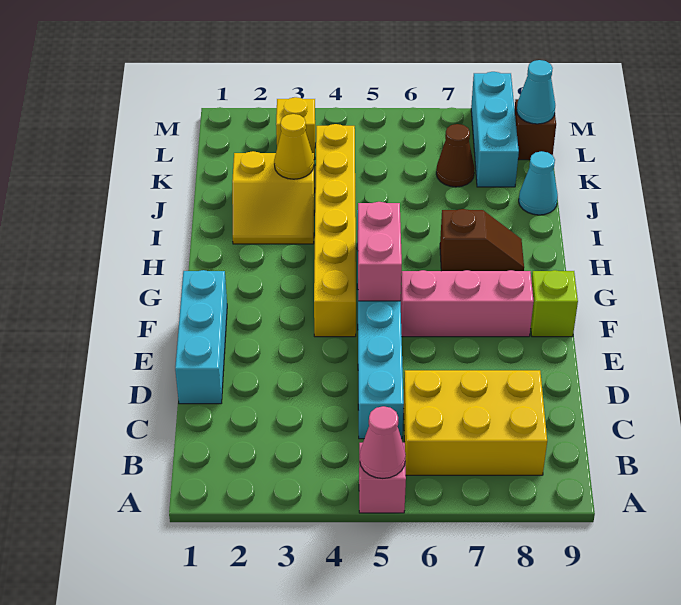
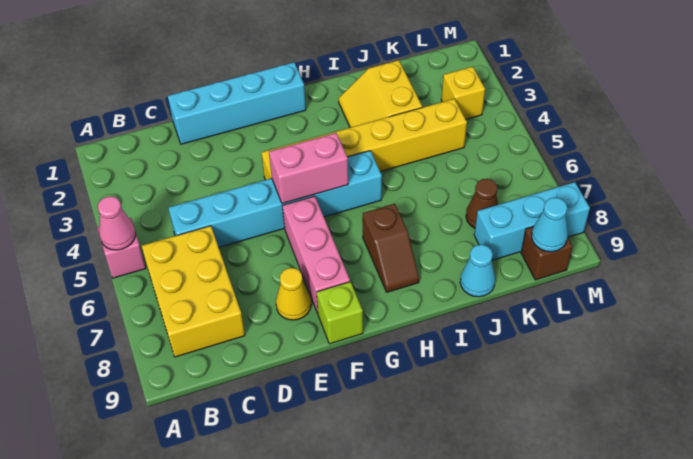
cyan 1x3 brick [175,270,227,404] -> cyan 1x4 brick [168,62,306,144]
yellow 1x1 cone [274,114,314,179] -> yellow 1x1 cone moved to [276,268,311,320]

